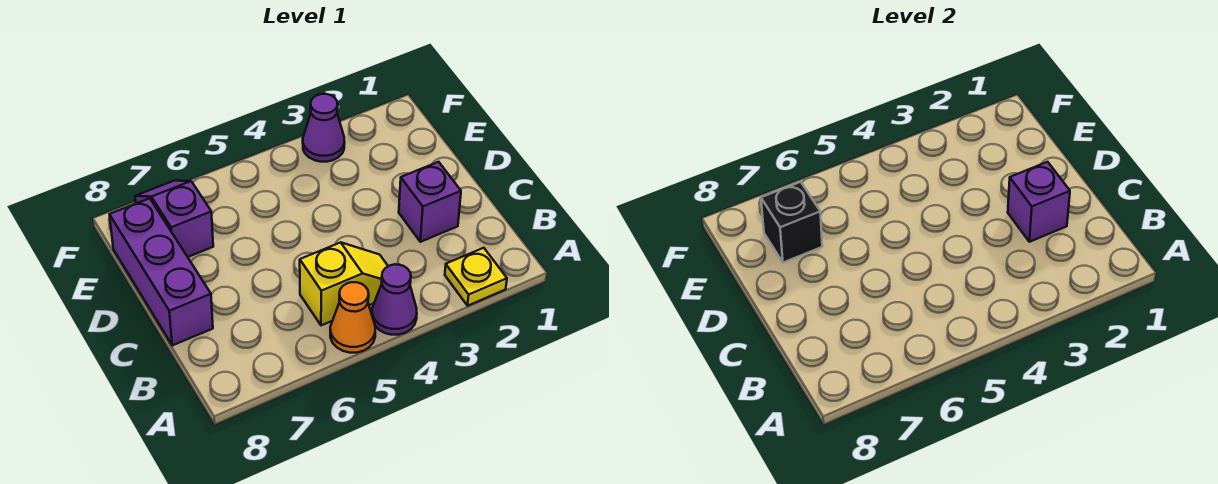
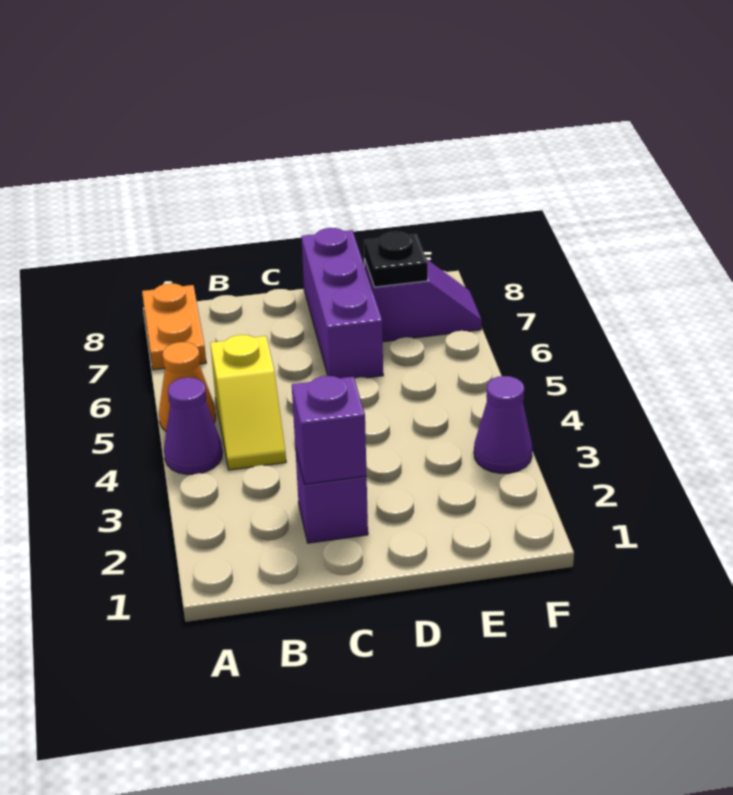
yellow 1x1 plate [445,248,507,306] -> none
none -> orange 1x2 plate [142,283,206,370]
purple 1x3 brick [110,198,213,345] -> purple 1x3 brick turned to [301,228,383,378]
black 1x1 brick [761,182,822,263] -> black 1x1 plate [364,232,428,287]

